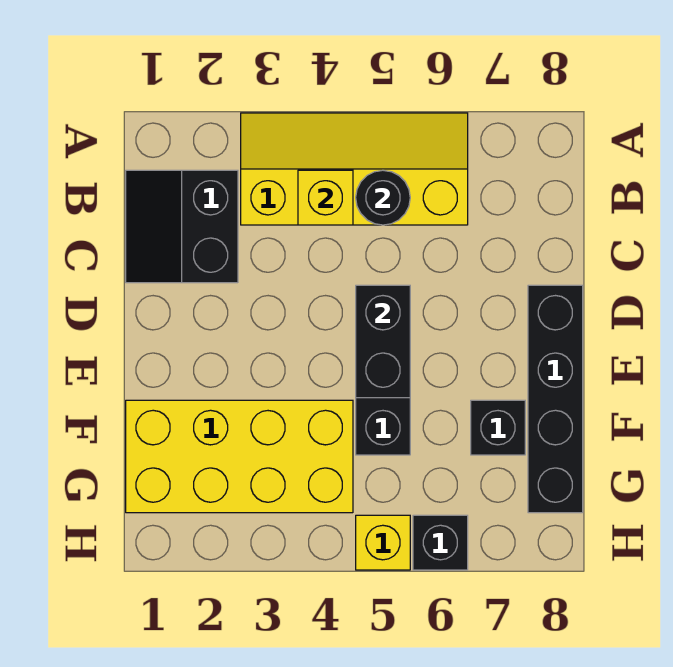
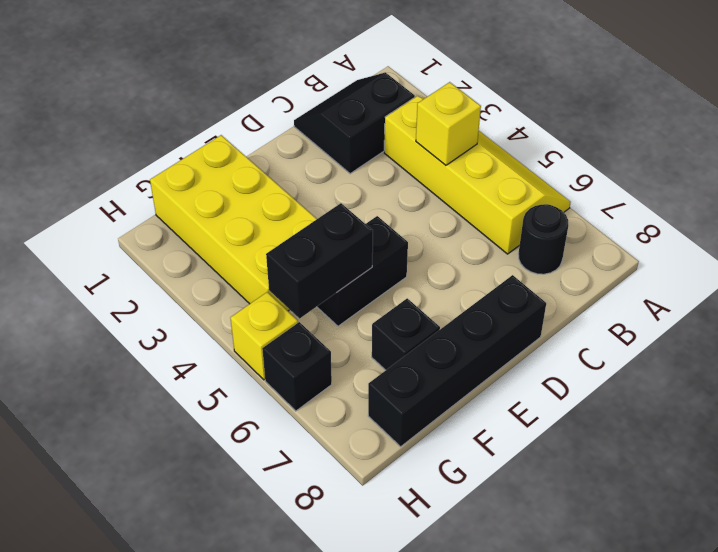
black 1x1 round brick [356,170,410,225] -> black 1x1 round brick moved to [518,204,568,274]
black 1x2 brick [356,285,410,398] -> black 1x2 brick moved to [266,203,373,318]

